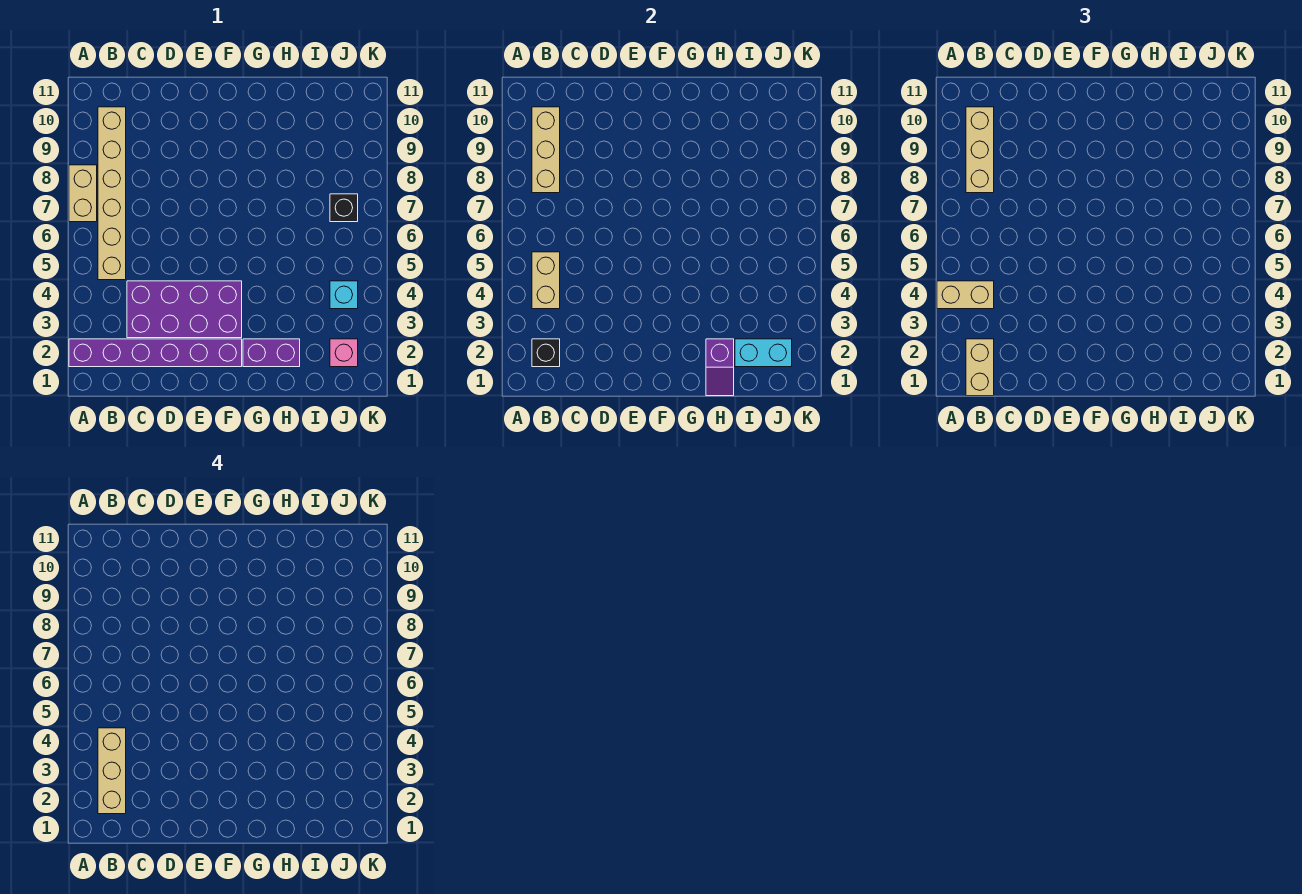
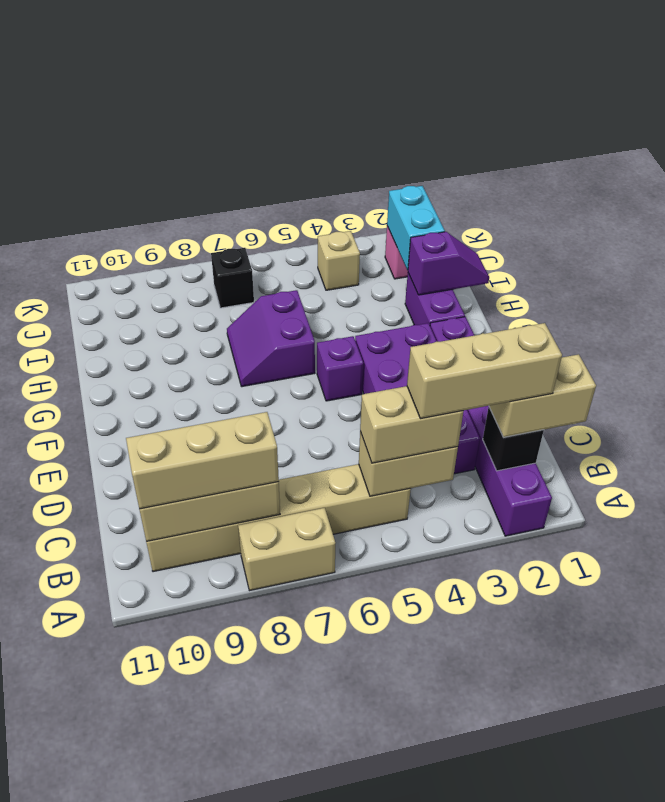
tan 1x2 brick [937,281,994,309] -> tan 1x2 brick turned to [360,386,463,463]
none -> purple 1x1 brick [317,336,363,401]
none -> purple 2x2 slope [227,290,315,387]
cyan 1x1 brick [330,281,358,309] -> tan 1x1 brick [318,231,360,290]

